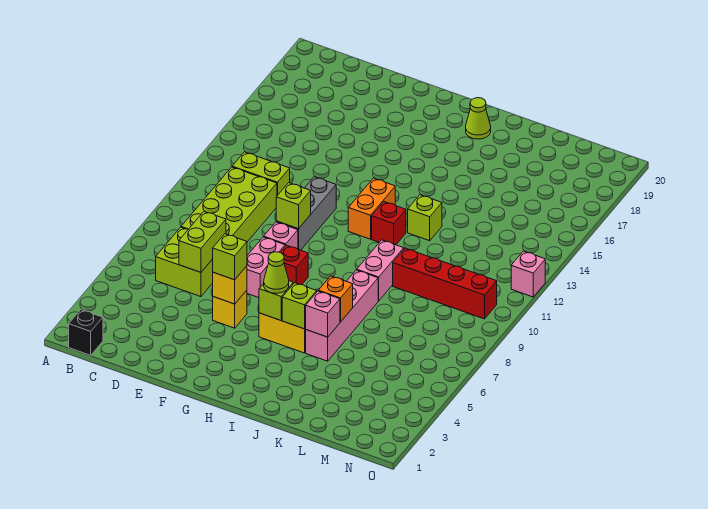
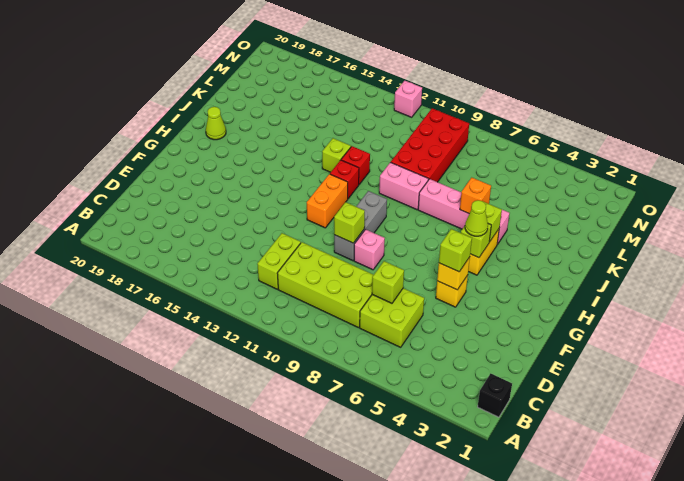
lime 1x2 brick [179,211,226,272] -> lime 1x1 brick [372,261,404,303]
pink 1x2 brick [247,237,285,298] -> none
grey 1x3 brick [276,177,336,250] -> grey 1x3 brick turned to [334,191,387,261]
red 1x1 brick [280,245,308,285] -> red 1x1 brick moved to [341,146,370,184]
orange 1x2 brick [348,178,395,239] -> orange 1x2 brick turned to [307,174,348,228]
pink 1x1 brick [306,291,340,337] -> none
red 1x4 brick [393,248,497,319] -> red 2x4 brick [391,108,469,182]

